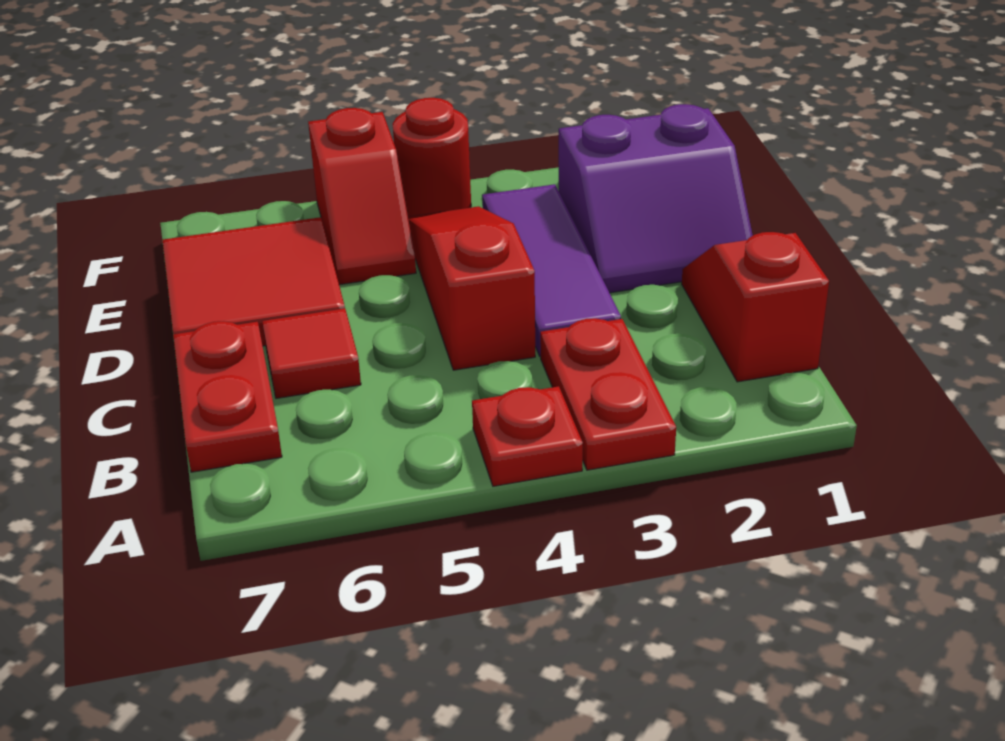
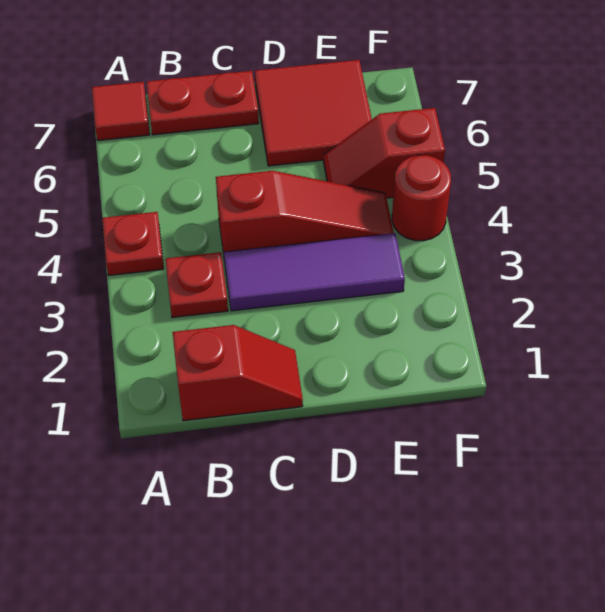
red 1x2 plate [540,318,676,470] -> red 1x1 plate [165,252,228,318]
red 1x1 tile [262,308,361,398] -> red 1x1 tile moved to [92,82,150,140]
purple 2x2 slope [559,104,753,293] -> none

